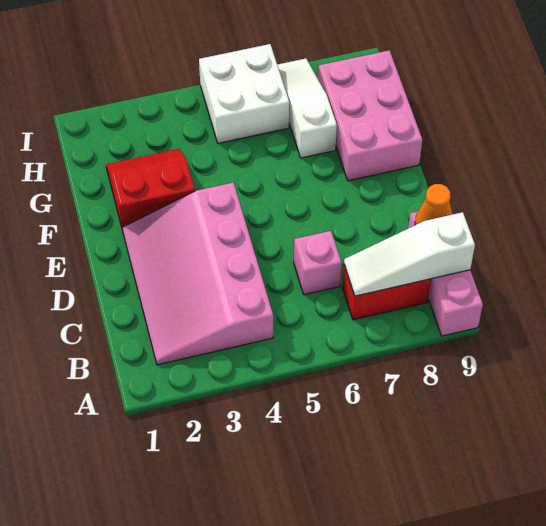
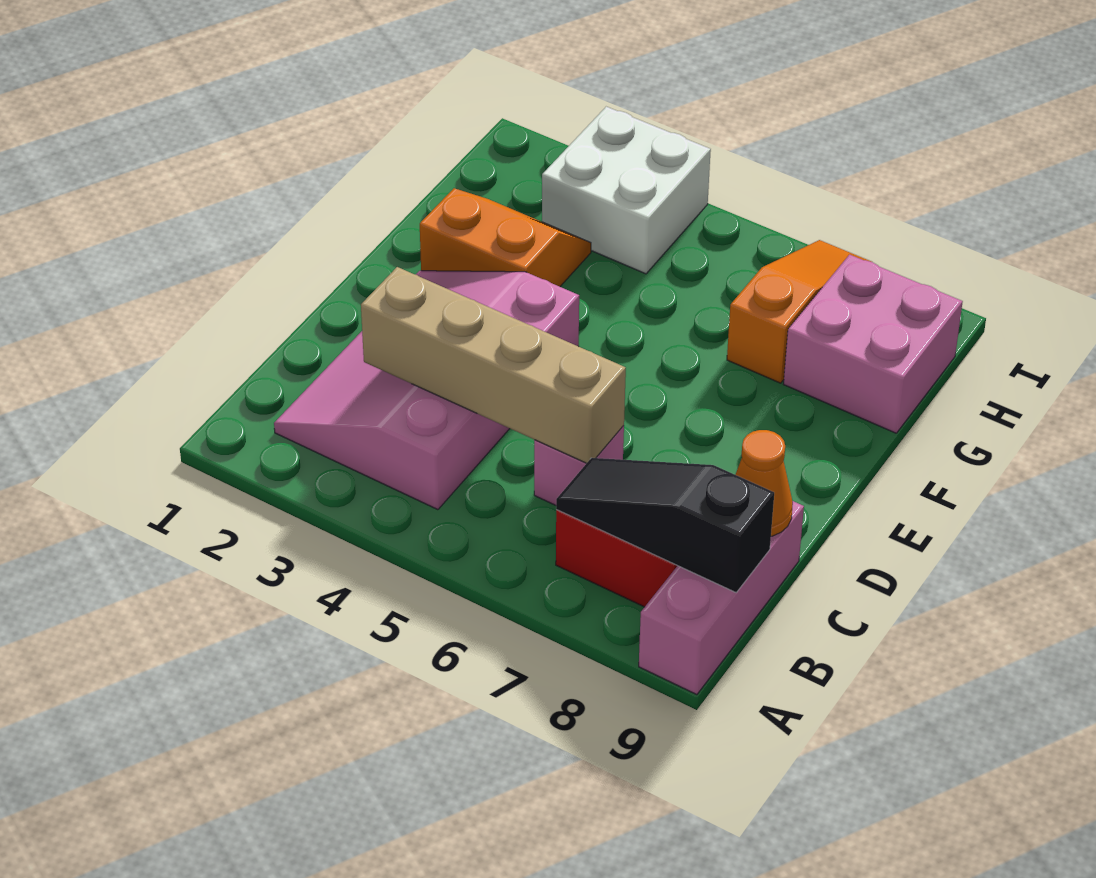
white 1x3 slope [344,212,475,296] -> black 1x3 slope [556,458,774,593]
none -> tan 1x4 brick [361,267,626,463]
red 2x2 slope [106,149,195,228] -> orange 2x2 slope [420,188,591,287]
pink 2x3 brick [318,50,422,181] -> pink 2x2 brick [784,255,963,433]
white 1x3 slope [277,59,337,158] -> orange 1x3 slope [727,240,872,383]
white 2x2 brick [199,44,289,143] -> white 2x2 brick moved to [542,107,711,274]

